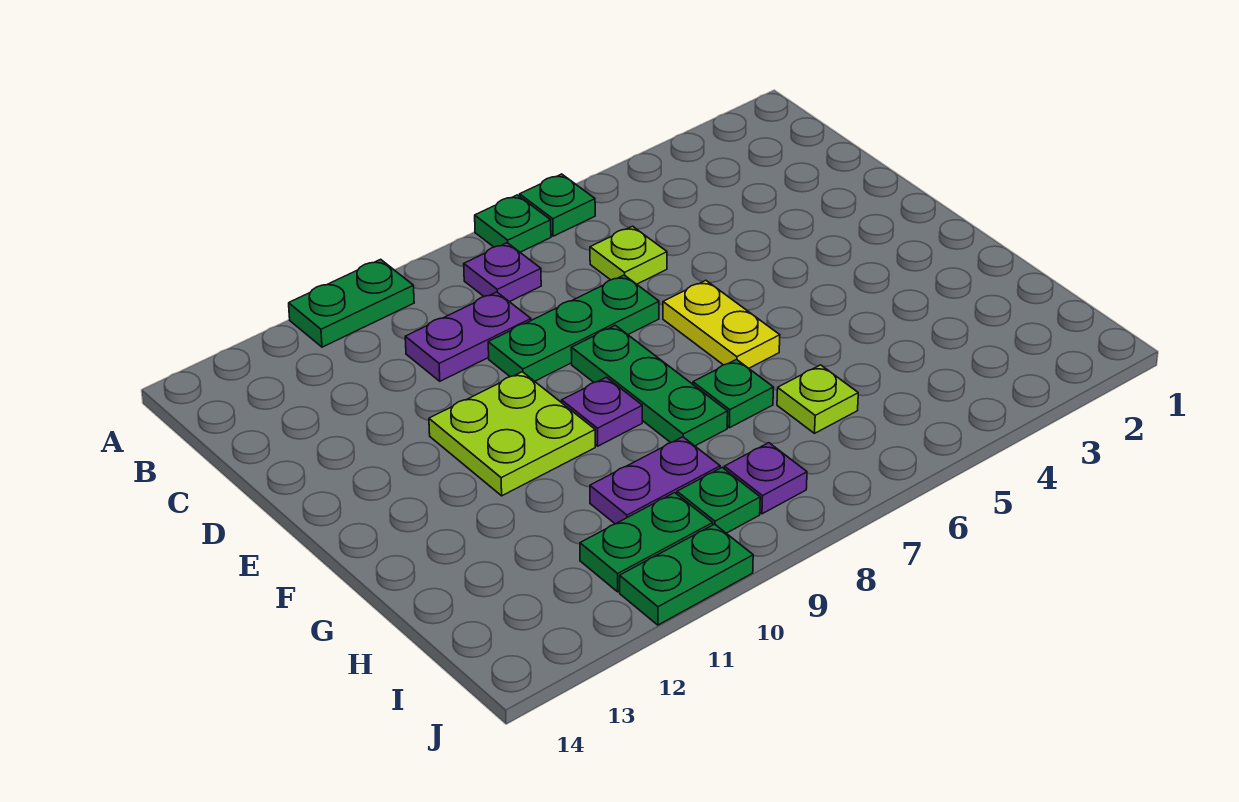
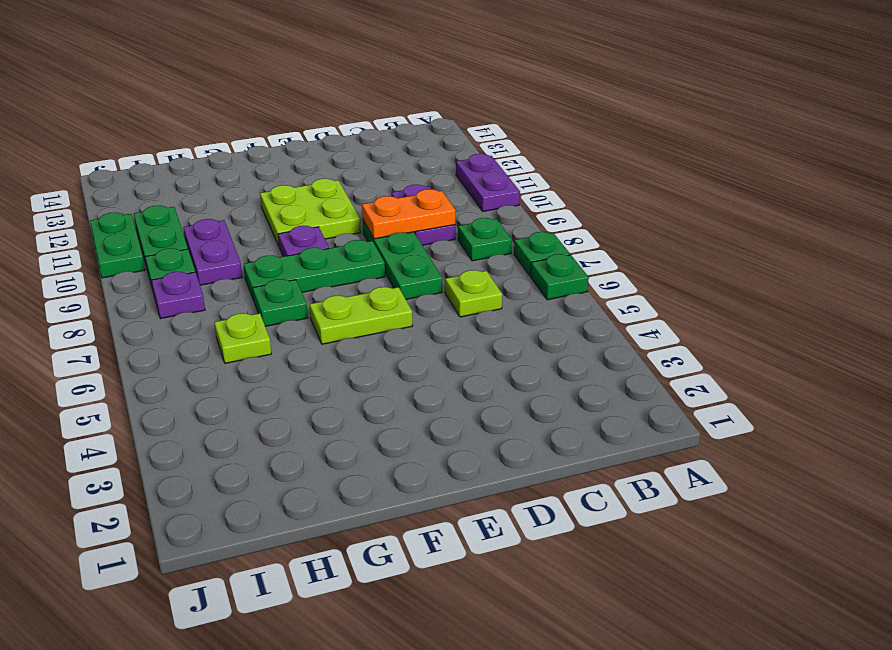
green 1x2 plate [289,259,414,347] -> purple 1x2 plate [456,154,520,211]
purple 1x1 plate [464,243,541,302] -> green 1x1 plate [458,218,512,261]
none -> orange 1x2 plate [362,189,456,239]
yellow 1x2 plate [663,280,780,368] -> lime 1x2 plate [310,287,412,344]

